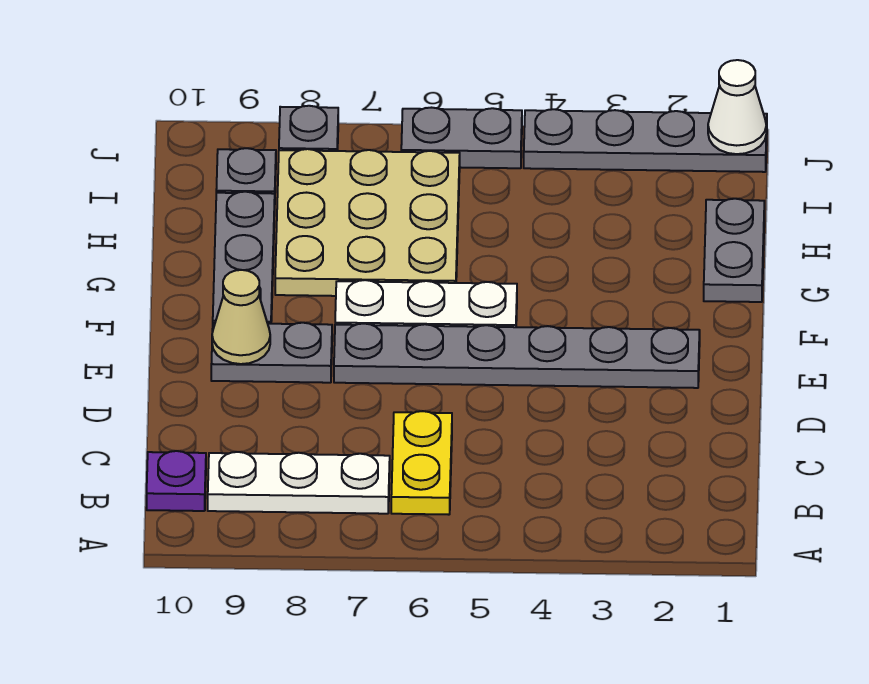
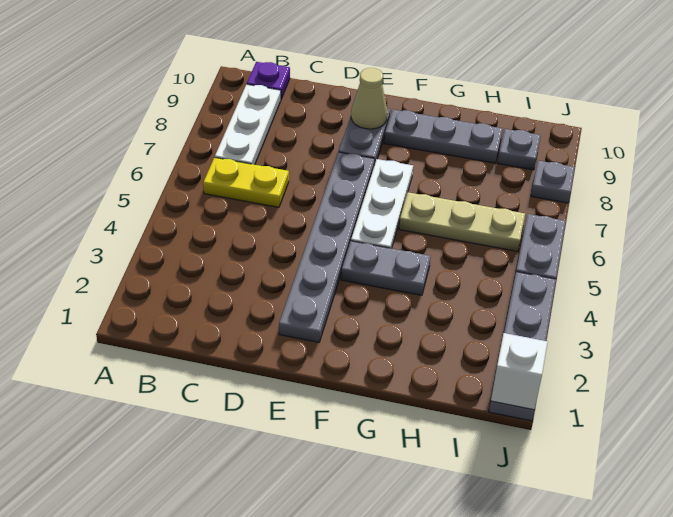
grey 1x2 plate [704,199,764,302] -> grey 1x2 plate moved to [341,241,431,295]
tan 3x3 plate [275,149,460,296] -> tan 1x3 plate [399,192,525,251]
white 1x1 cone [708,60,766,154] -> white 1x1 brick [491,333,548,410]

